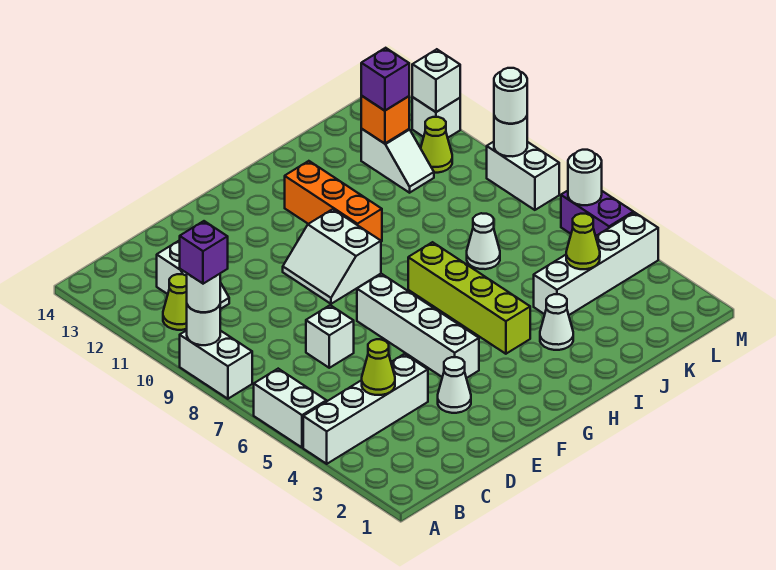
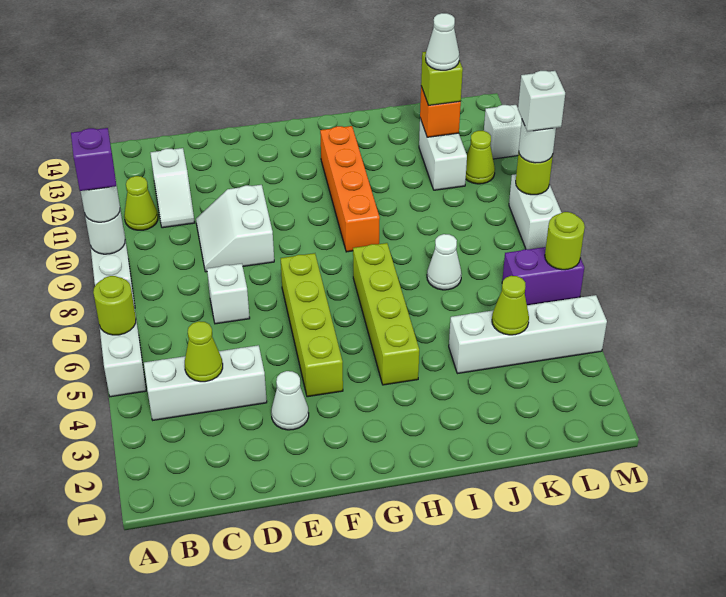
white 1x4 brick [303,354,428,464] -> white 1x3 brick [144,345,267,420]
none -> lime 1x1 round brick [93,276,136,335]
white 1x4 brick [357,274,479,378] -> lime 1x4 brick [281,253,343,397]
white 2x2 slope [283,209,381,304] -> white 2x2 slope moved to [196,185,274,272]
orange 1x3 brick [285,161,382,242] -> orange 1x4 brick [320,126,380,252]
white 1x1 cone [540,294,573,350] -> white 1x1 cone moved to [426,13,459,70]
white 1x2 slope [361,129,434,193] -> white 1x2 brick [419,118,467,190]
purple 1x1 brick [361,48,409,111] -> lime 1x1 brick [421,52,463,105]
purple 1x2 brick [561,191,633,236] -> purple 1x2 brick turned to [502,247,584,305]
white 1x1 round brick [568,150,602,205] -> lime 1x1 round brick [545,212,585,270]
white 1x1 round brick [494,116,527,156] -> lime 1x1 round brick [516,152,553,195]
white 1x1 brick [412,49,460,112] -> white 1x1 brick moved to [518,71,565,132]

